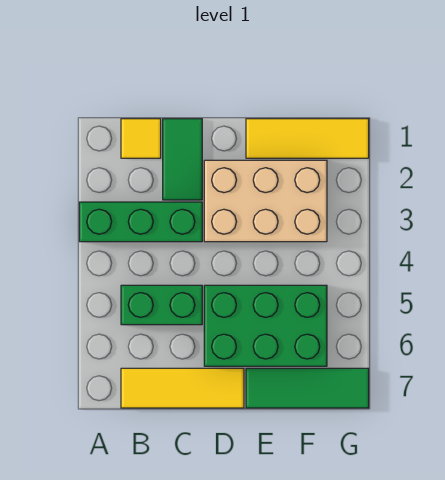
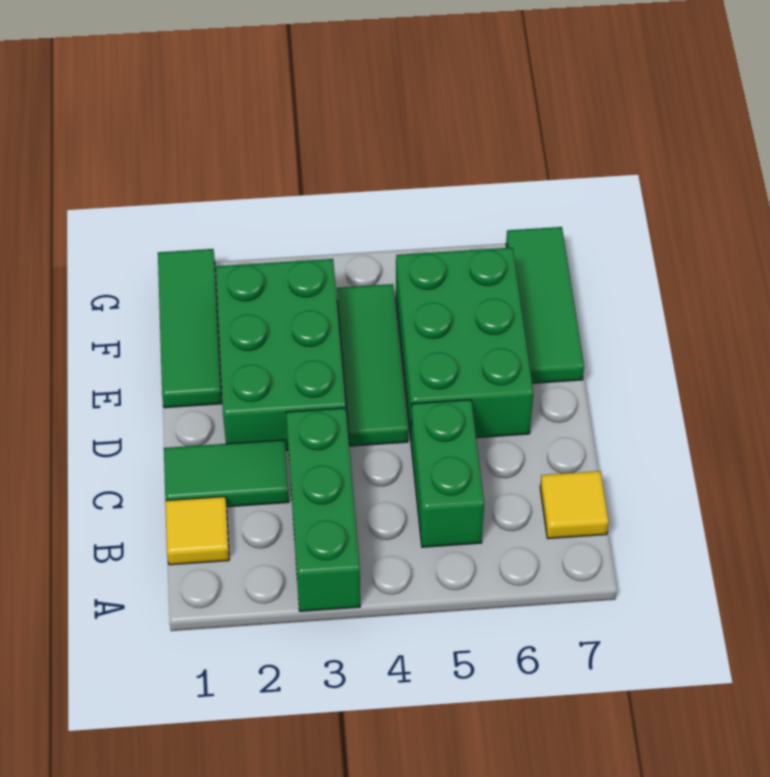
yellow 1x3 tile [121,368,244,408] -> yellow 1x1 tile [540,471,609,539]
tan 2x3 brick [204,160,327,242] -> green 2x3 brick [216,259,346,450]
none -> green 1x3 tile [337,284,408,446]
yellow 1x3 tile [246,119,369,158] -> green 1x3 tile [158,249,222,408]

